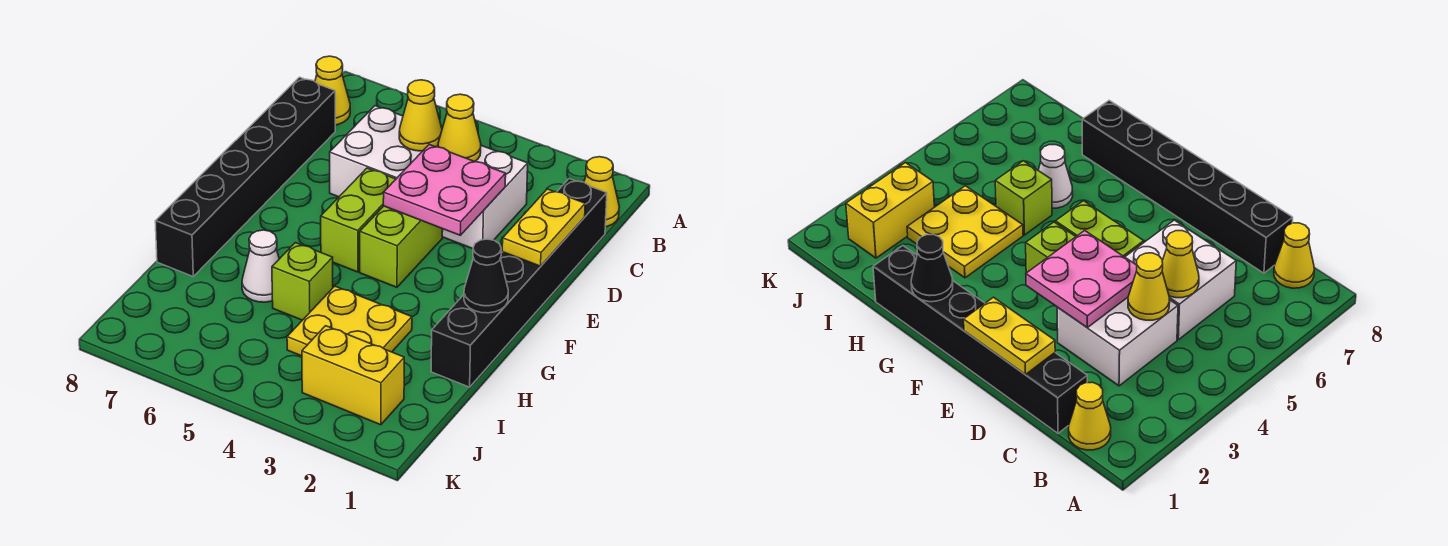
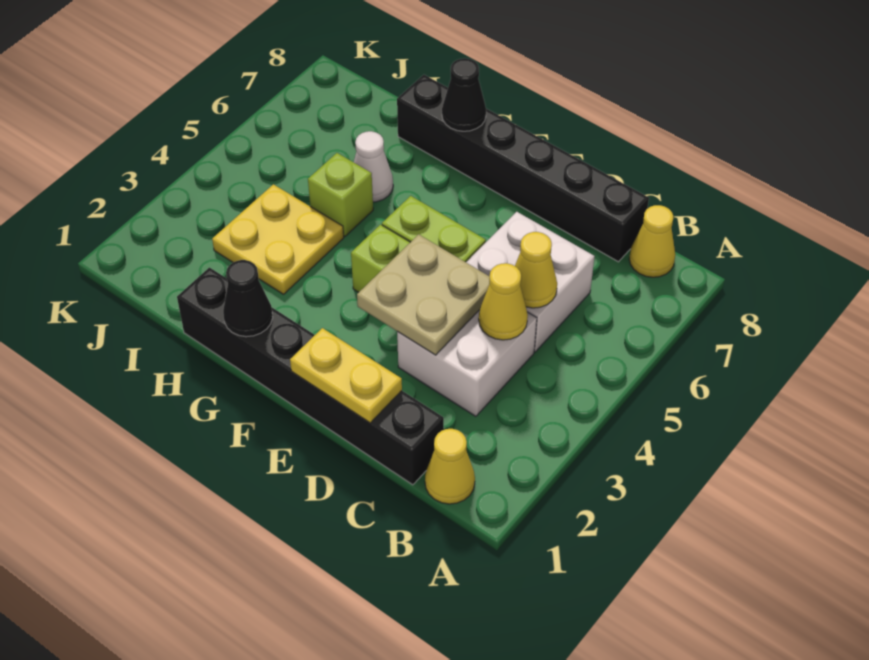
pink 2x2 plate [383,145,506,235] -> tan 2x2 plate [357,234,490,355]
none -> black 1x1 cone [442,58,486,131]
yellow 1x2 brick [302,326,404,425] -> none

